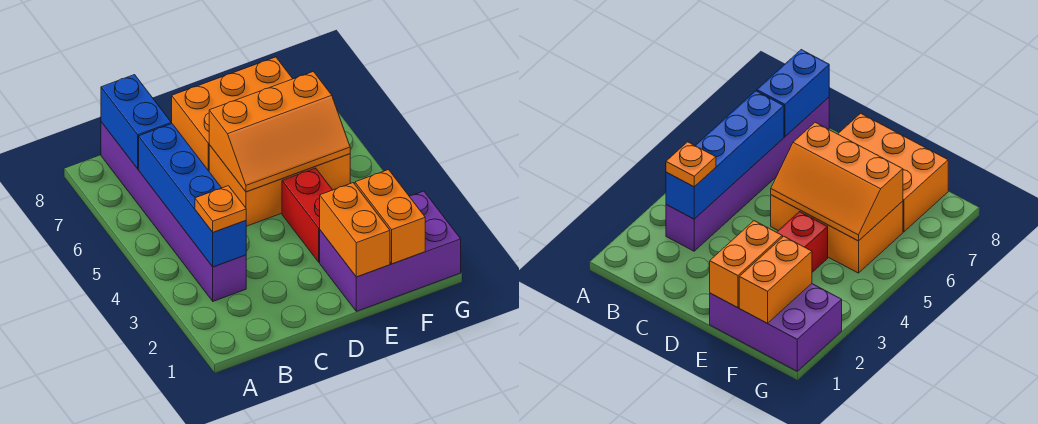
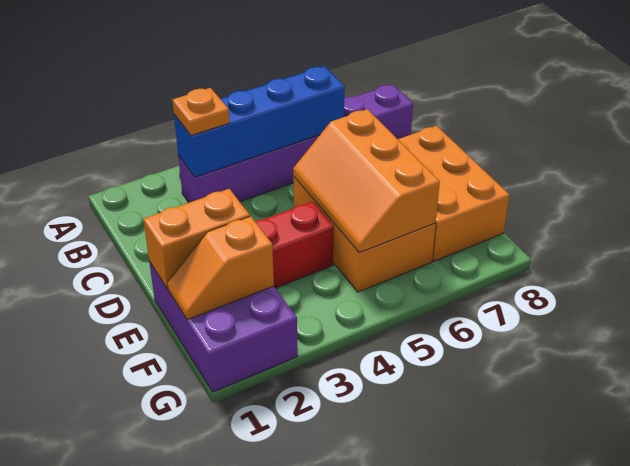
blue 1x2 brick [101,75,172,169] -> none
orange 1x2 brick [355,170,425,264] -> orange 1x2 slope [167,216,274,320]

